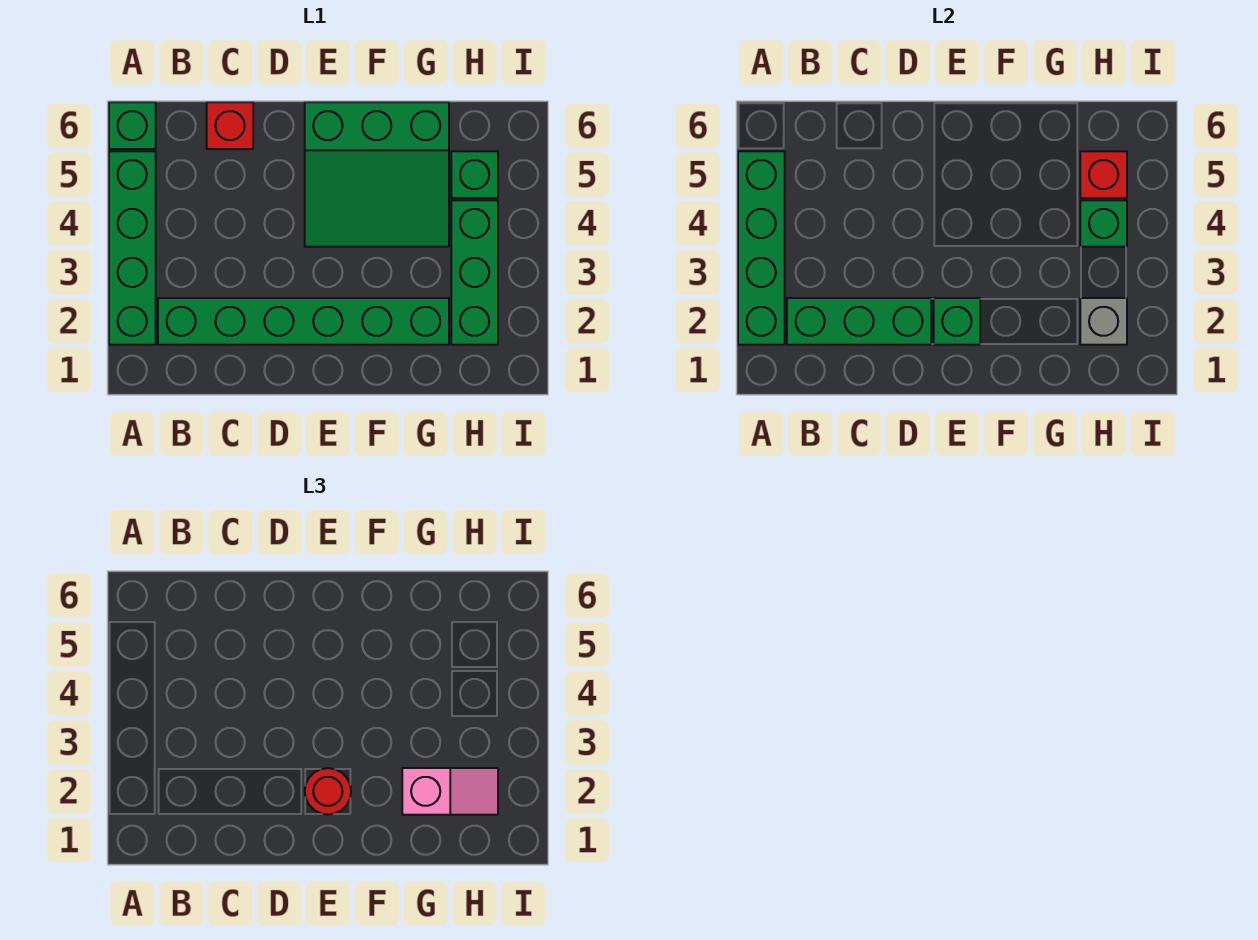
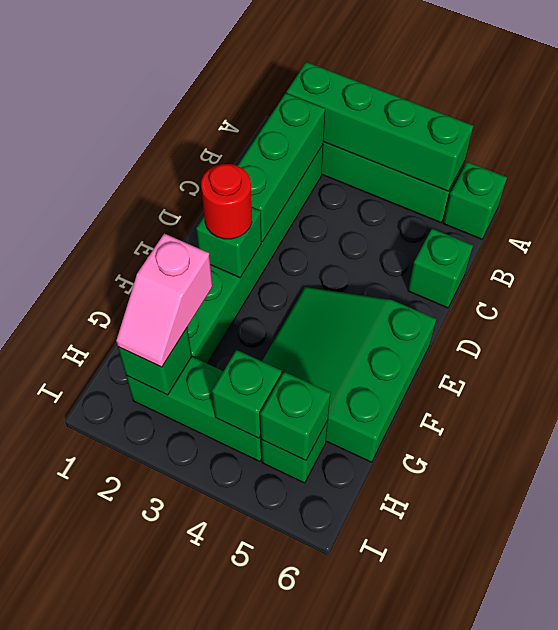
red 1x1 brick [207,102,253,149] -> green 1x1 brick [408,229,473,308]
grey 1x1 brick [1080,298,1127,345] -> green 1x1 brick [118,328,192,395]
red 1x1 brick [1080,151,1127,198] -> green 1x1 brick [260,372,331,460]

